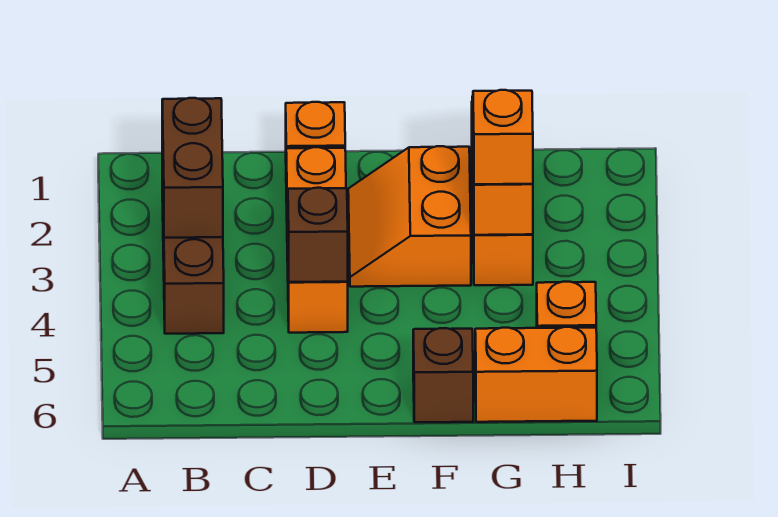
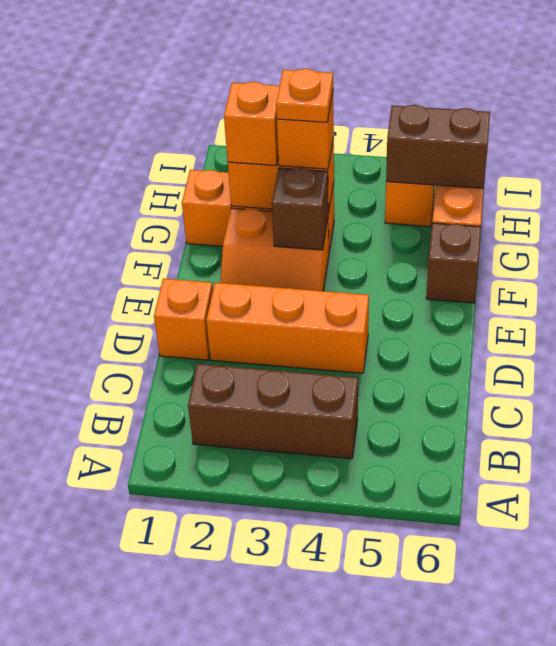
brown 1x2 brick [162,98,223,238] -> brown 1x2 brick moved to [386,105,490,189]
brown 1x1 brick [288,188,348,282] -> brown 1x1 brick moved to [272,168,328,250]
none -> orange 1x1 brick [224,82,279,166]
none -> orange 1x1 plate [276,69,333,122]

